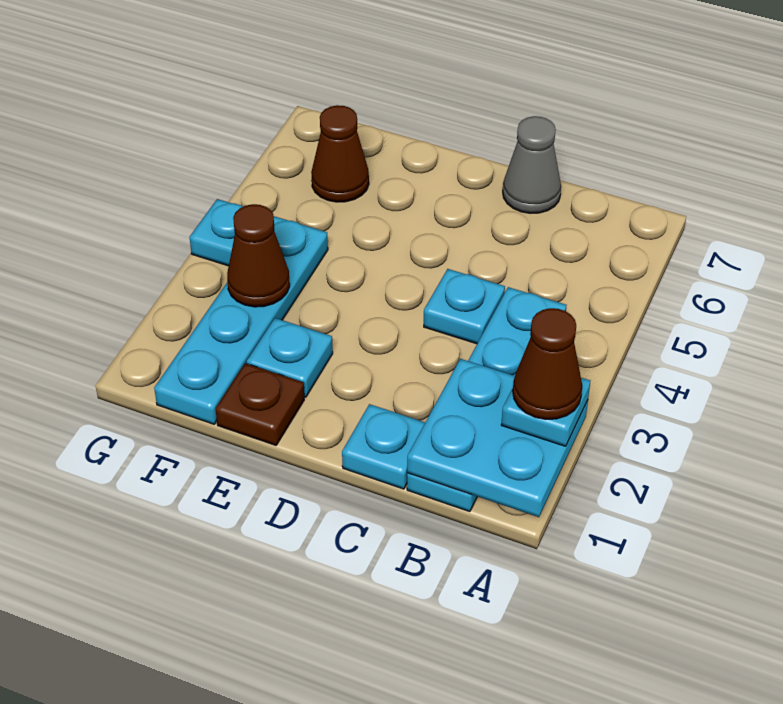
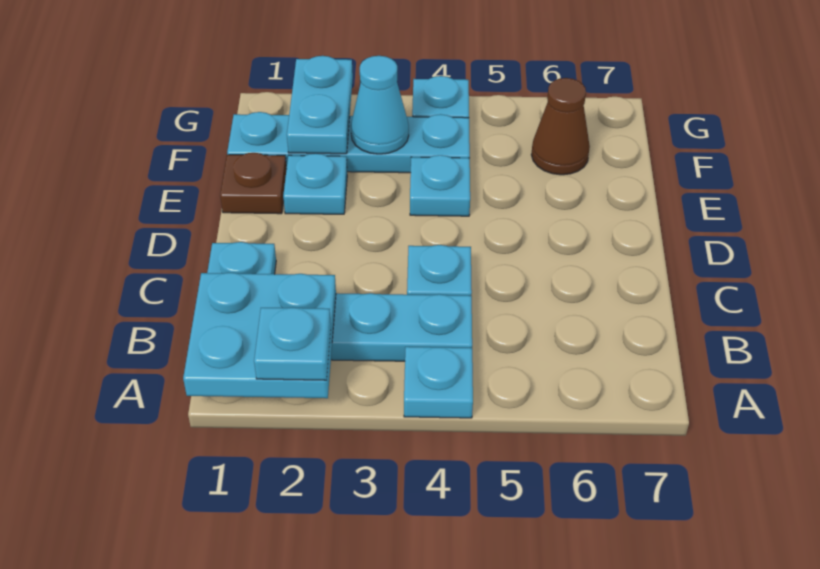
brown 1x1 cone [513,308,582,419] -> none
none -> cyan 1x1 plate [404,347,473,418]
grey 1x1 cone [503,116,561,213] -> none
none -> cyan 1x1 plate [410,155,470,216]
none -> cyan 1x2 plate [287,56,353,154]
brown 1x1 cone [227,204,290,307] -> cyan 1x1 cone [351,56,409,154]

